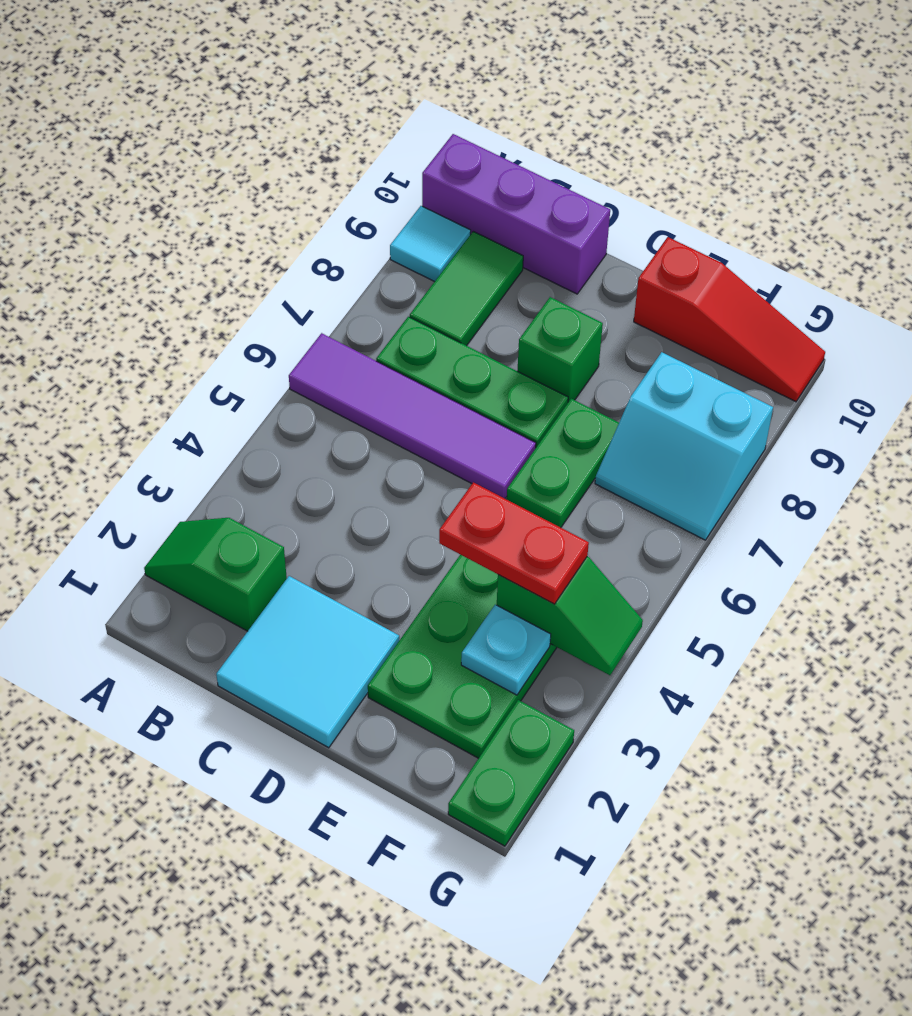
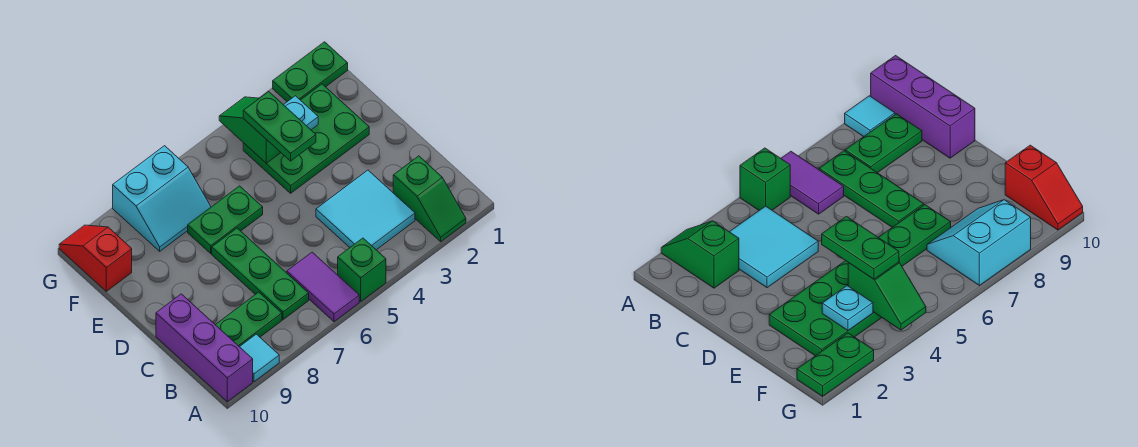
purple 1x4 tile [289,333,536,498] -> purple 1x2 tile [287,252,359,322]
green 1x2 tile [410,231,523,346] -> green 1x2 plate [216,292,282,347]
cyan 2x2 tile [216,576,399,748] -> cyan 2x2 tile moved to [316,170,415,250]
green 1x1 brick [518,297,603,402] -> green 1x1 brick moved to [338,238,386,302]
red 1x2 plate [439,482,589,604] -> green 1x2 plate [243,92,316,161]
red 1x3 slope [634,237,825,402] -> red 1x2 slope [59,225,132,291]
cyan 2x2 slope [595,352,773,540] -> cyan 2x2 slope turned to [113,146,211,251]

